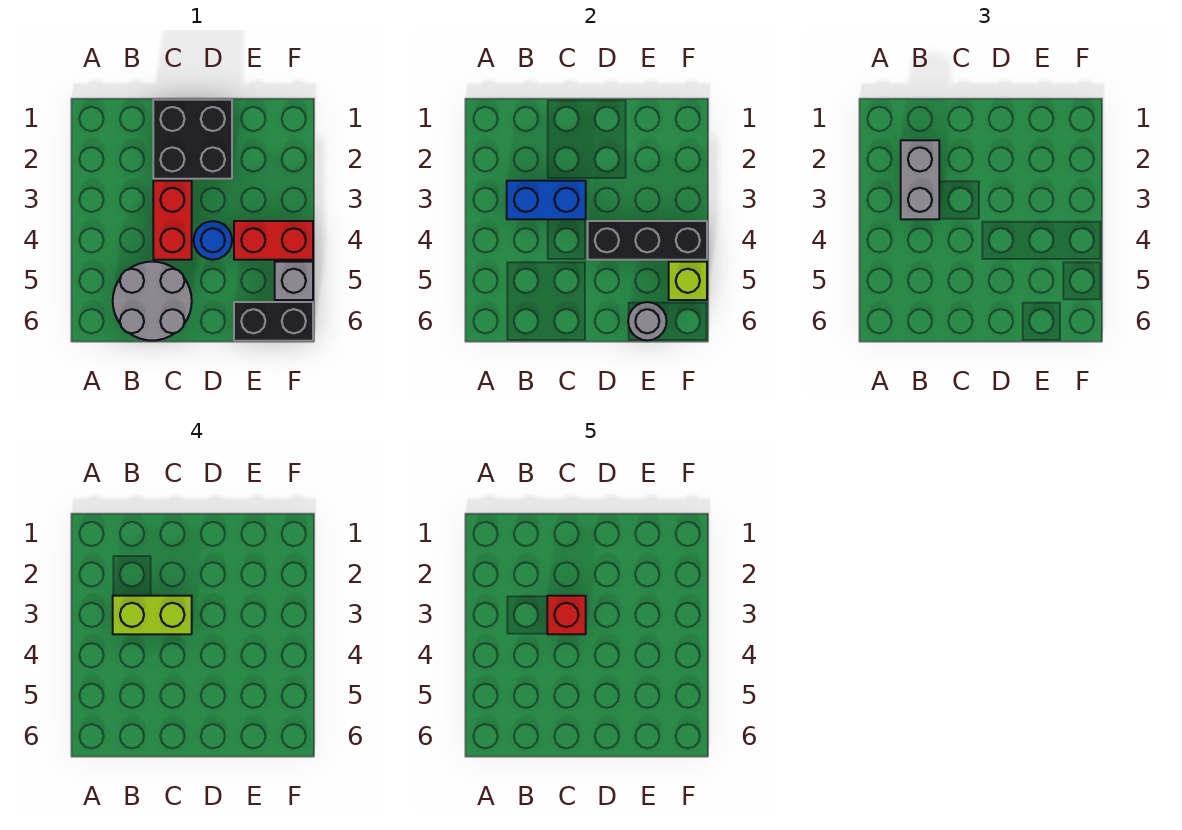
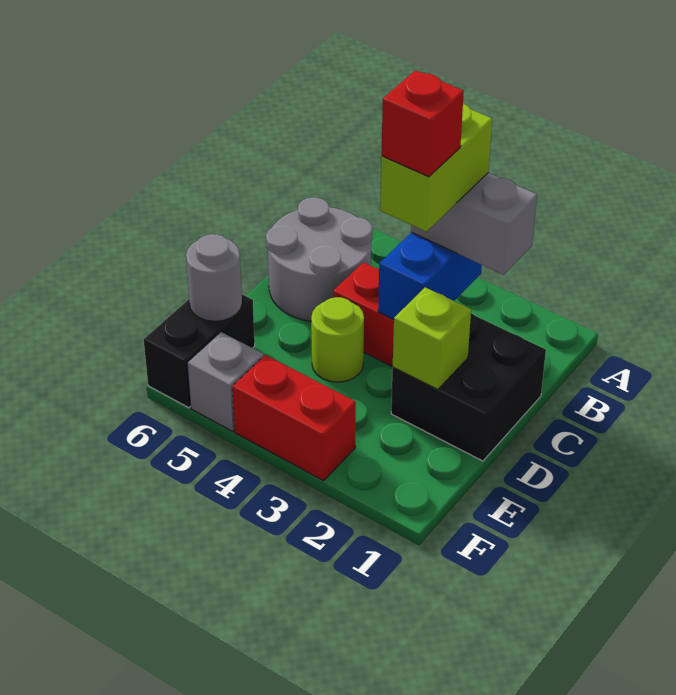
blue 1x1 round brick [194,221,232,260] -> lime 1x1 round brick [311,297,364,382]
black 1x3 brick [588,221,707,260] -> none
red 1x2 brick [234,221,313,260] -> red 1x2 brick turned to [232,355,356,481]
lime 1x1 brick [669,262,707,300] -> lime 1x1 brick moved to [393,287,471,390]

